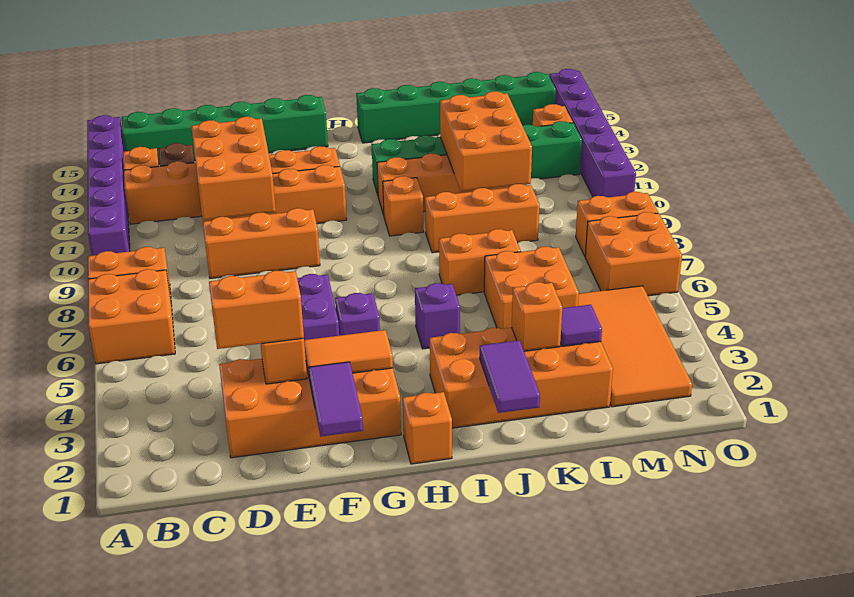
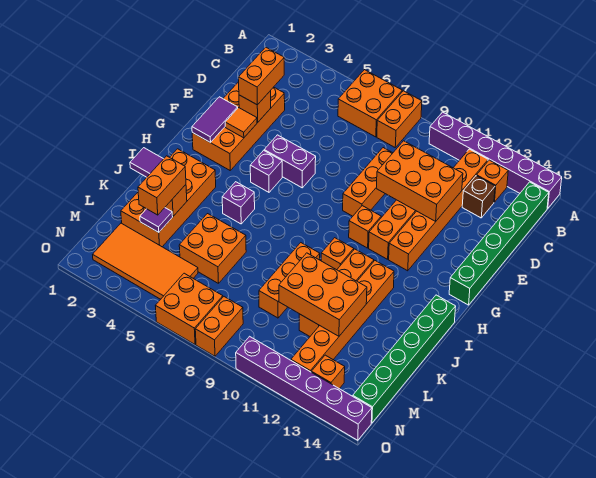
purple 1x2 tile [309,362,363,437] -> purple 1x2 tile turned to [192,97,238,143]
orange 1x2 tile [304,330,393,375] -> orange 1x1 tile [225,108,257,138]
orange 1x1 brick [403,392,452,464] -> orange 1x1 brick moved to [349,206,381,248]
green 1x6 brick [372,121,582,195] -> orange 1x6 brick [291,261,394,372]
orange 1x2 brick [439,229,521,295] -> orange 1x2 brick moved to [138,156,186,215]

